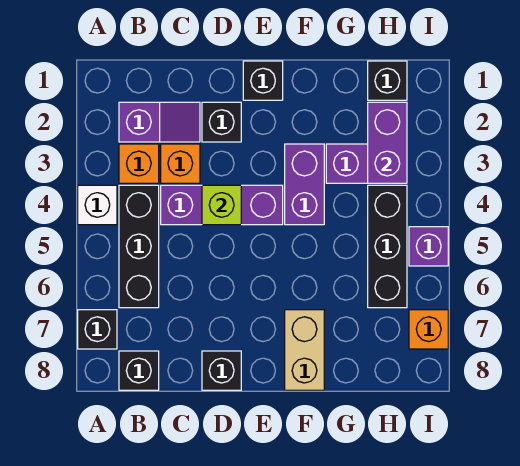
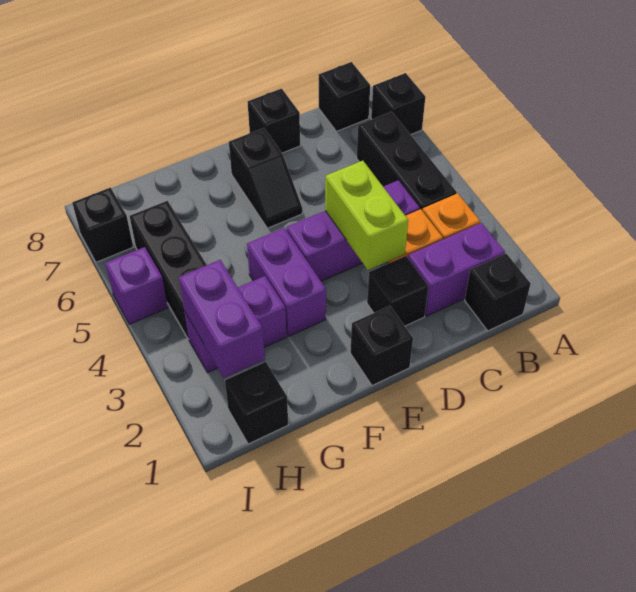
white 1x1 brick [78,185,117,225] -> none
none -> black 1x1 brick [465,254,531,331]
purple 1x2 slope [119,102,200,142] -> purple 1x2 brick [408,223,505,316]
lime 1x1 brick [202,185,241,225] -> lime 1x2 brick [325,161,408,270]
none -> black 1x2 slope [229,128,302,228]
tan 1x2 brick [285,310,324,390] -> none
orange 1x1 brick [409,310,448,349] -> black 1x1 brick [72,188,133,262]

